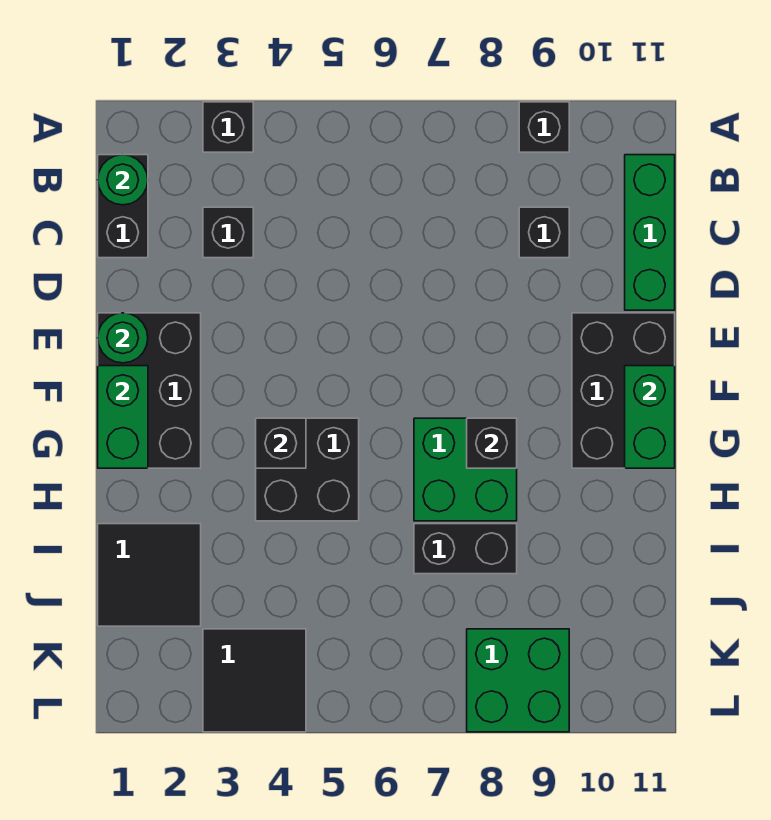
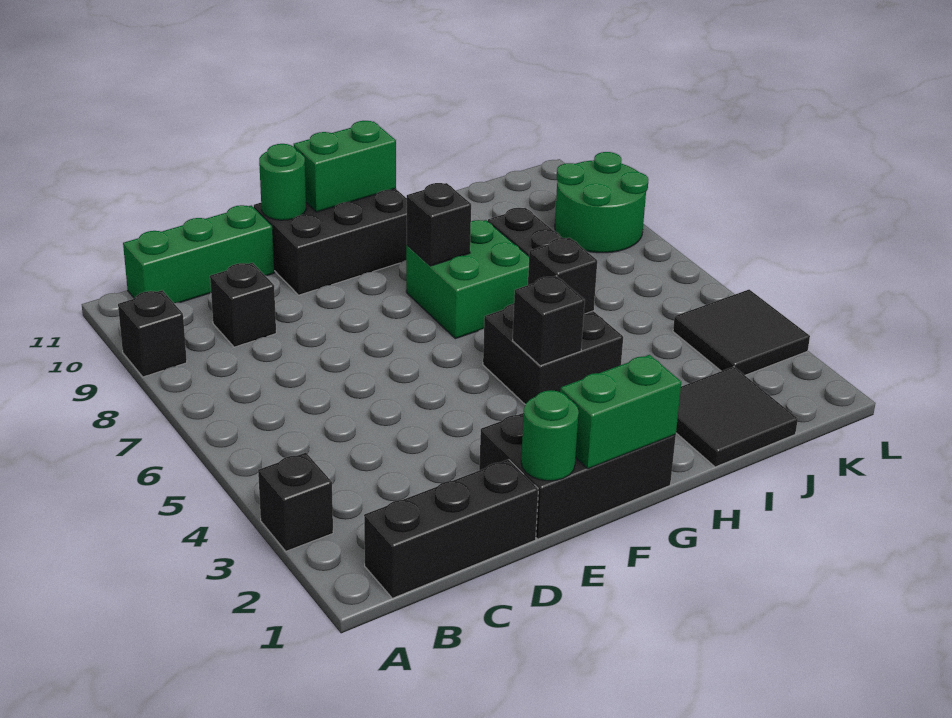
black 1x2 brick [98,155,148,258] -> black 1x3 brick [364,459,538,598]
green 1x1 round brick [98,155,148,205] -> green 1x1 round brick moved to [259,144,306,220]
black 1x1 brick [203,207,253,258] -> black 1x1 brick moved to [528,238,597,314]
green 2x2 brick [467,629,569,732] -> green 2x2 round brick [555,152,648,253]

